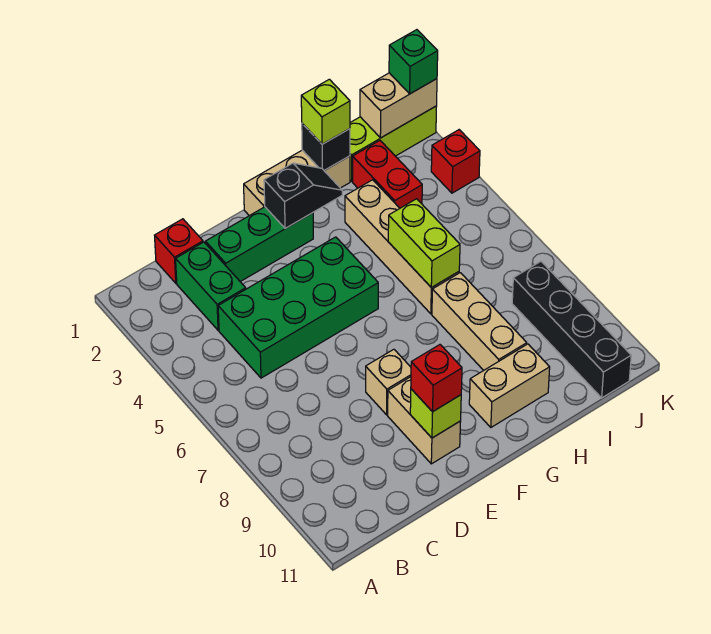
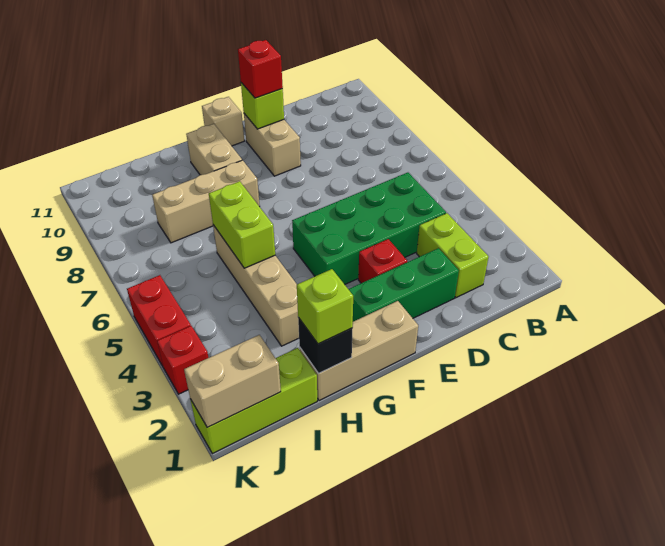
red 1x1 brick [154,219,203,283] -> red 1x1 brick moved to [358,239,407,283]
green 1x2 brick [176,242,246,330] -> lime 1x2 brick [417,213,488,298]
tan 1x1 brick [366,349,411,415] -> tan 1x1 brick moved to [202,97,244,146]
black 1x2 slope [264,163,342,228] -> none
tan 1x2 brick [469,344,550,427] -> tan 1x2 brick turned to [186,124,242,175]
tan 1x3 brick [432,273,527,370] -> tan 1x3 brick turned to [152,160,260,243]
red 1x2 brick [353,141,422,208] -> red 1x2 brick moved to [127,275,191,366]
black 1x4 brick [512,261,631,398] -> none
green 1x1 brick [389,30,438,94] -> none

